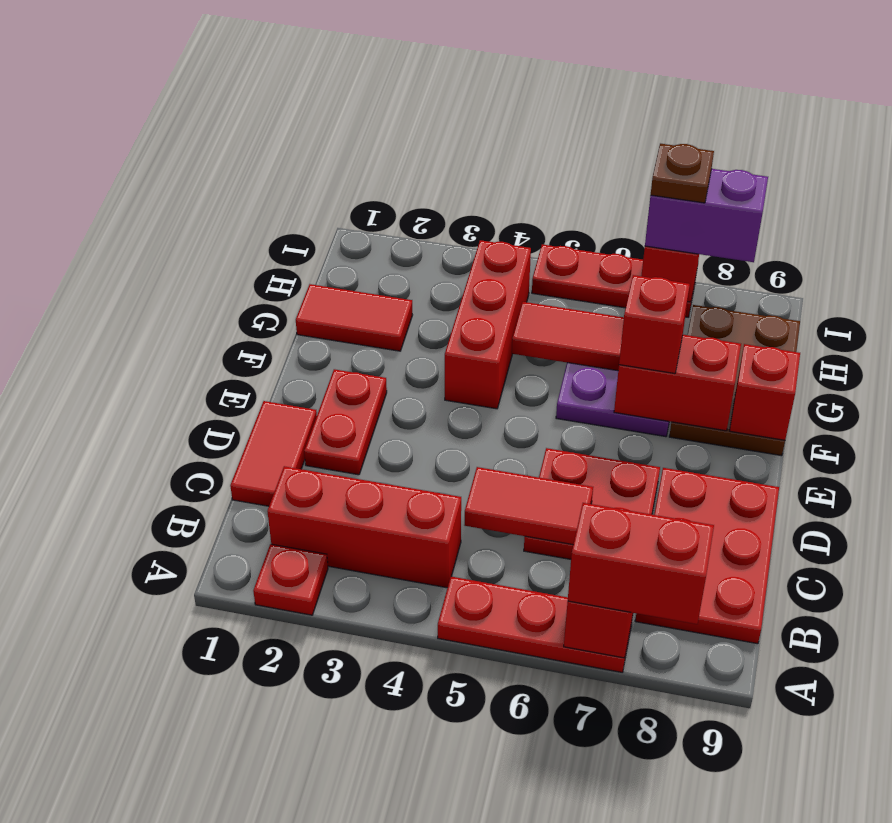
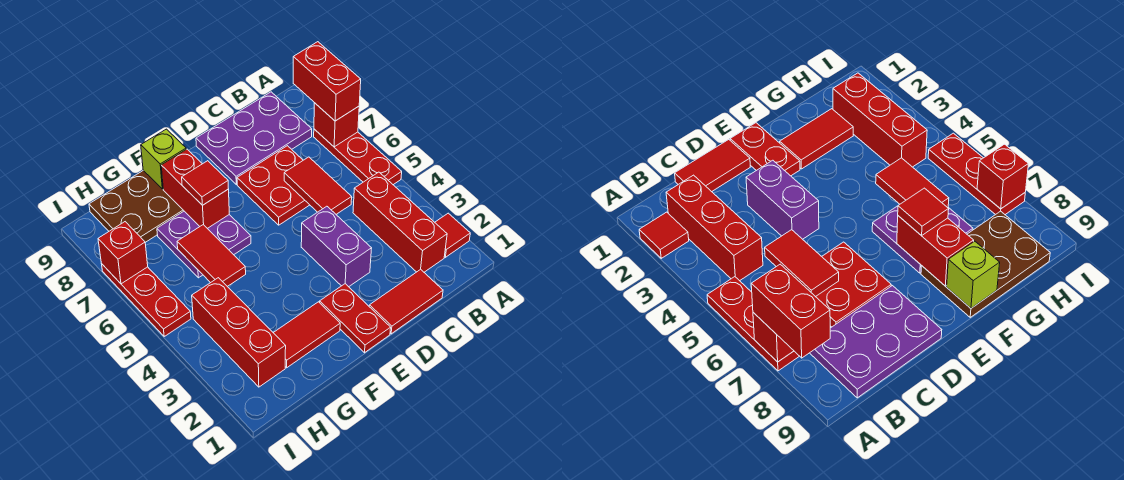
red 1x1 plate [253,544,328,615] -> red 1x1 tile [435,213,470,257]
red 2x3 plate [635,468,779,644] -> purple 2x3 plate [196,92,312,184]
red 1x2 plate [304,369,387,475] -> red 1x2 plate turned to [320,284,391,353]
red 1x3 brick [445,240,531,409] -> red 1x3 brick turned to [192,278,286,387]
red 1x1 brick [619,275,690,374] -> red 1x1 tile [182,161,228,205]
red 1x1 brick [730,344,800,440] -> lime 1x1 brick [141,129,186,189]
red 1x2 tile [296,284,412,351] -> red 1x2 tile turned to [273,302,340,368]
purple 1x2 brick [645,169,768,262] -> purple 1x2 brick moved to [301,206,372,287]
brown 1x1 plate [651,144,714,203] -> none

